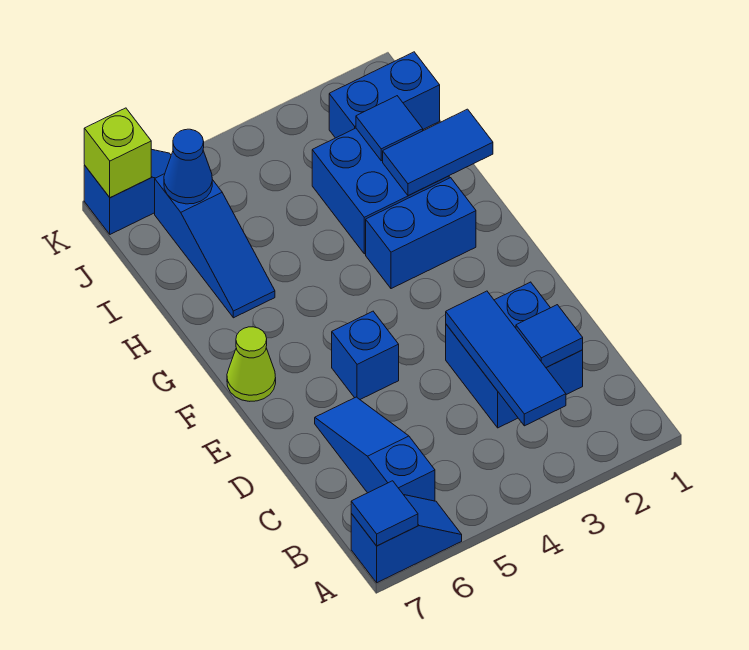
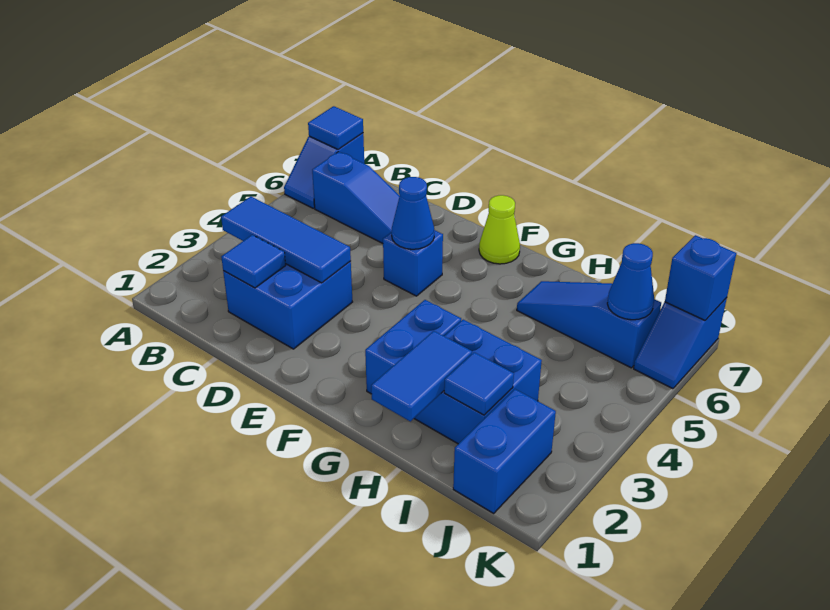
none -> blue 1x1 cone [392,177,434,249]
lime 1x1 brick [84,108,151,197] -> blue 1x1 brick [665,235,736,320]

